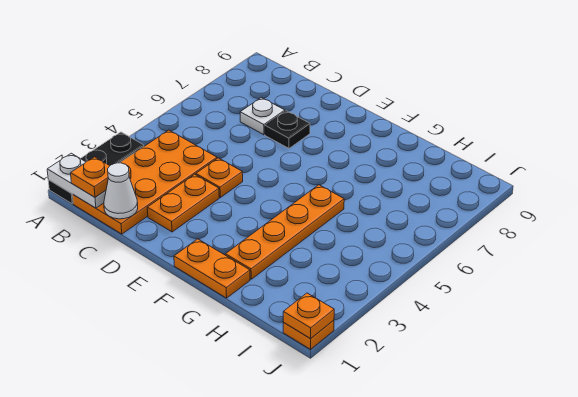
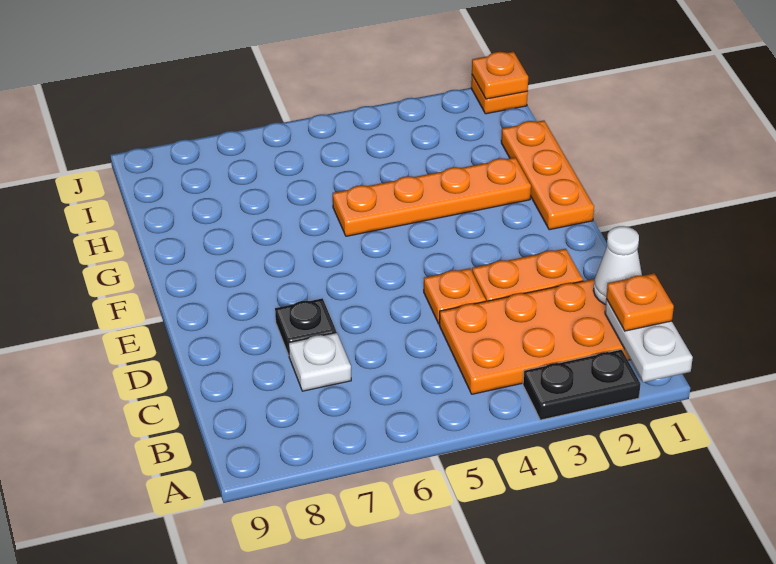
black 1x3 plate [48,132,144,204] -> black 1x2 plate [523,349,641,420]
orange 1x2 plate [174,239,250,298] -> orange 1x3 plate [501,121,594,230]

